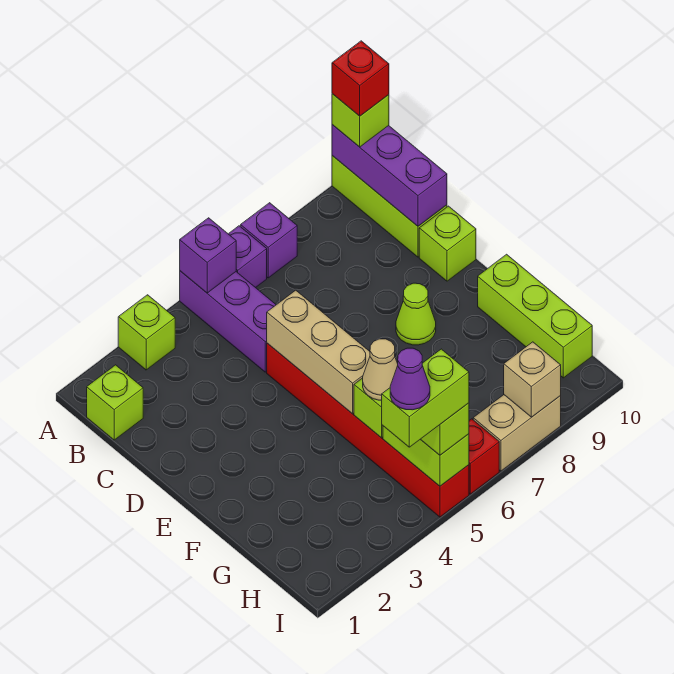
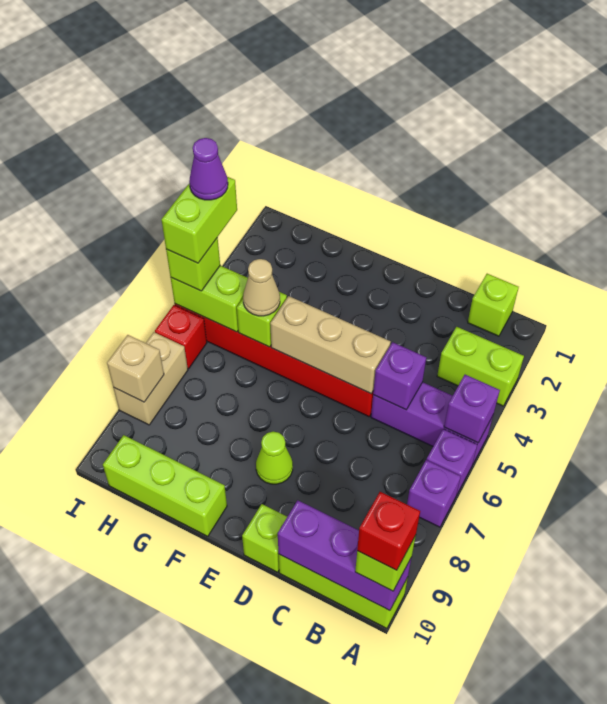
lime 1x1 brick [118,295,175,370] -> lime 1x2 brick [437,327,524,406]
none -> purple 1x1 brick [373,342,426,410]

